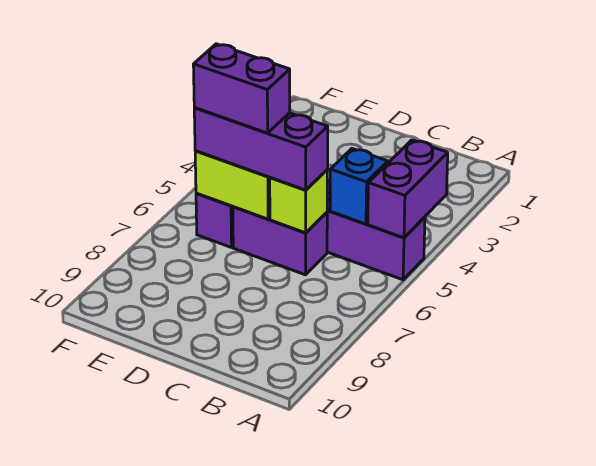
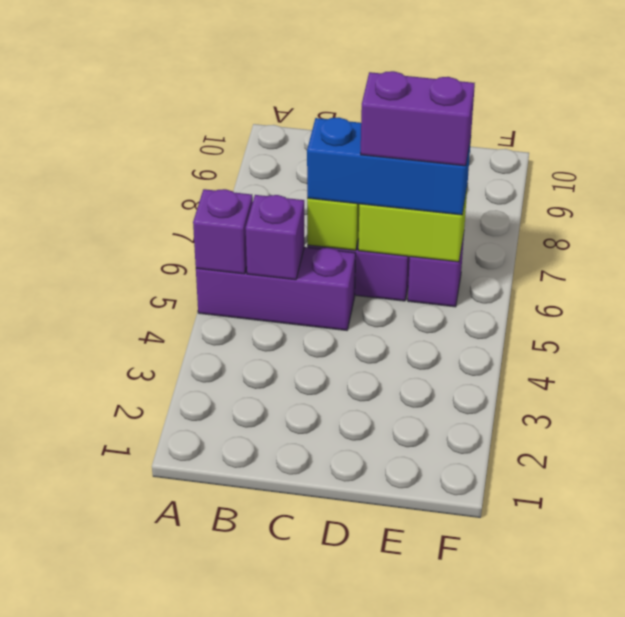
purple 1x2 brick [368,140,448,238] -> purple 1x1 brick [193,189,253,274]
blue 1x1 brick [330,149,388,224] -> purple 1x1 brick [246,195,305,280]
purple 1x3 brick [194,108,328,190] -> blue 1x3 brick [307,118,471,215]

